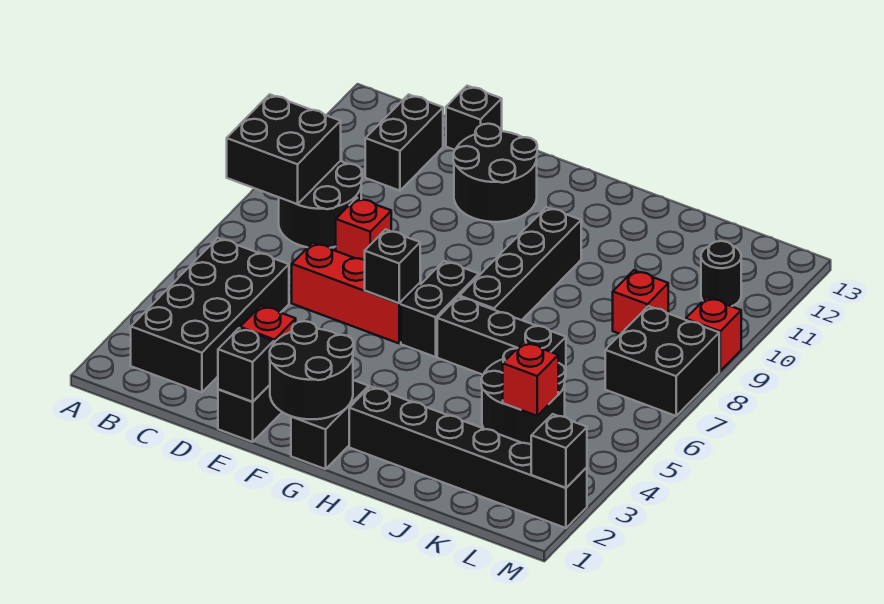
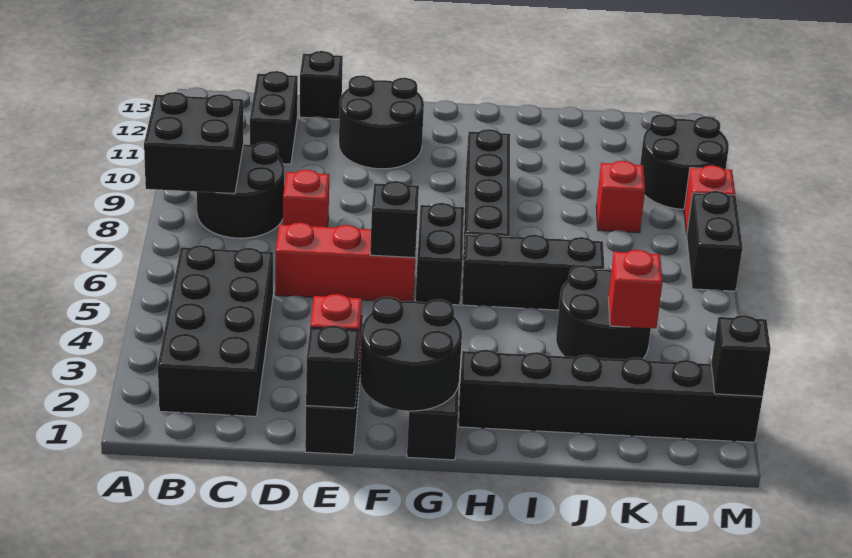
black 2x2 brick [605,306,719,416] -> black 1x2 brick [687,191,742,291]
black 1x1 round brick [701,241,741,306] -> black 2x2 round brick [640,114,729,209]

